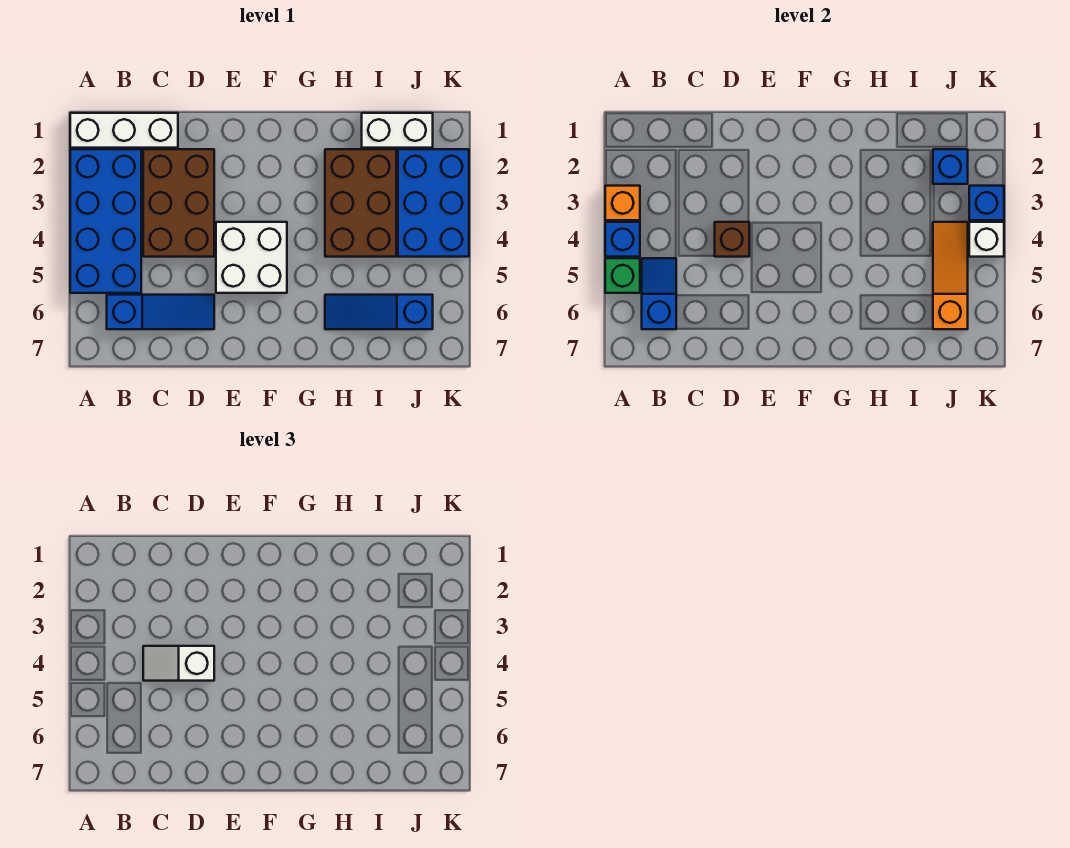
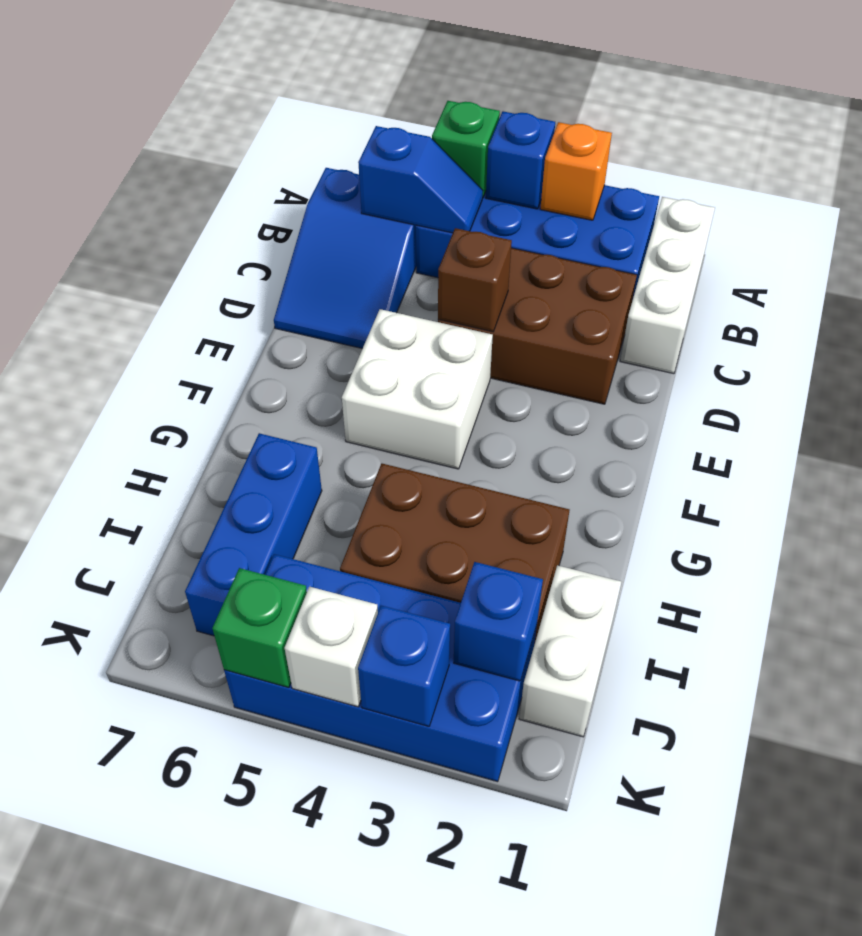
blue 1x3 slope [107,295,214,329] -> blue 2x3 slope [274,168,416,349]
white 1x2 slope [143,646,214,681] -> none
blue 1x3 slope [325,295,433,329] -> blue 1x3 brick [185,433,322,636]
blue 2x3 brick [398,149,469,257] -> blue 2x4 brick [224,554,537,782]
orange 1x3 slope [933,222,968,329] -> none
none -> green 1x1 brick [212,568,307,688]

